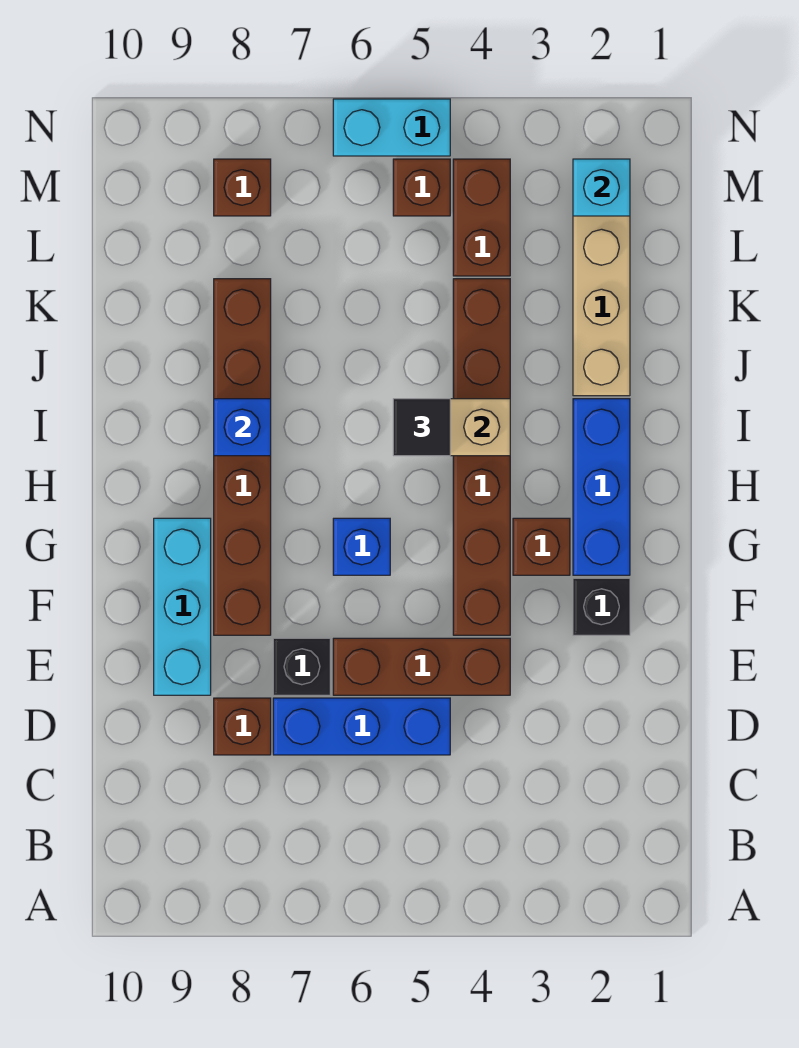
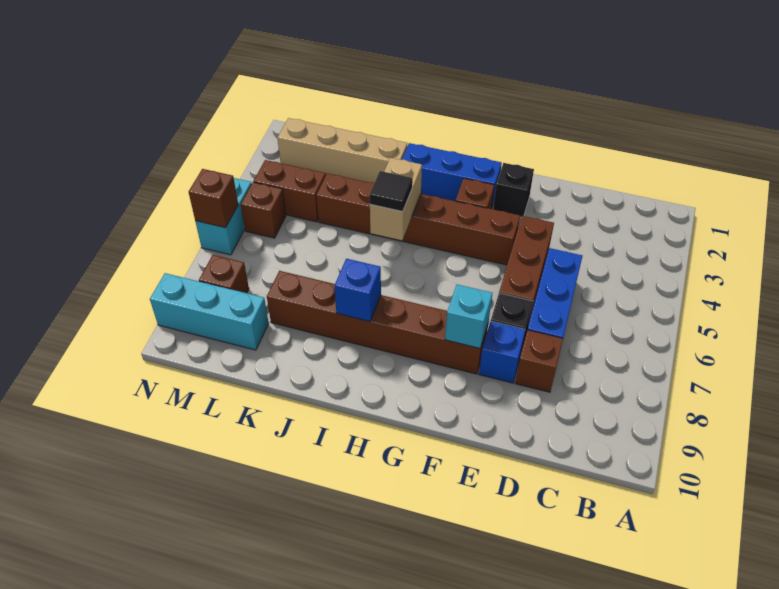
cyan 1x3 brick [154,518,211,695] -> cyan 1x3 brick moved to [150,273,269,350]
blue 1x1 brick [333,518,390,575] -> blue 1x1 brick moved to [479,321,526,383]
cyan 1x1 brick [573,159,630,216] -> cyan 1x1 brick moved to [445,284,492,348]
none -> brown 1x1 brick [189,169,238,228]

